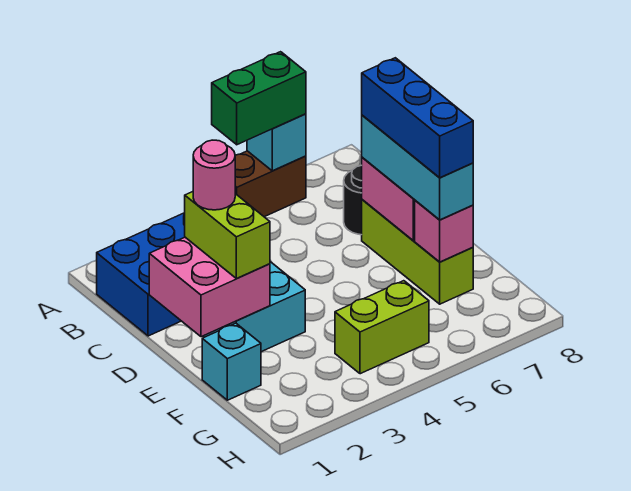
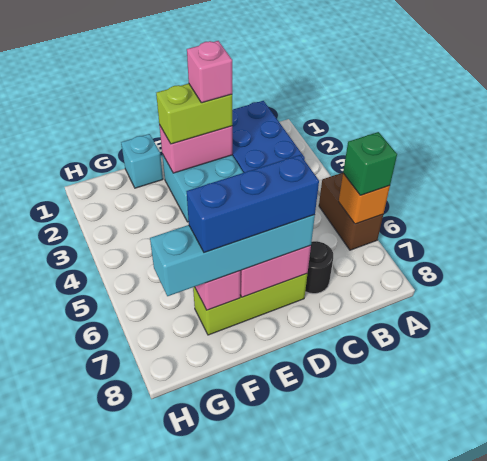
green 1x2 brick [212,52,306,145] -> green 1x1 brick [343,132,397,195]
cyan 1x1 brick [247,114,306,171] -> orange 1x1 brick [339,173,390,224]
pink 2x2 brick [149,237,270,337] -> pink 1x2 brick [159,125,232,173]
pink 1x1 round brick [193,140,235,210] -> pink 1x1 brick [187,41,232,103]
cyan 1x3 brick [362,115,473,220] -> cyan 1x4 brick [150,215,315,296]
lime 1x2 brick [335,281,429,374] -> none

